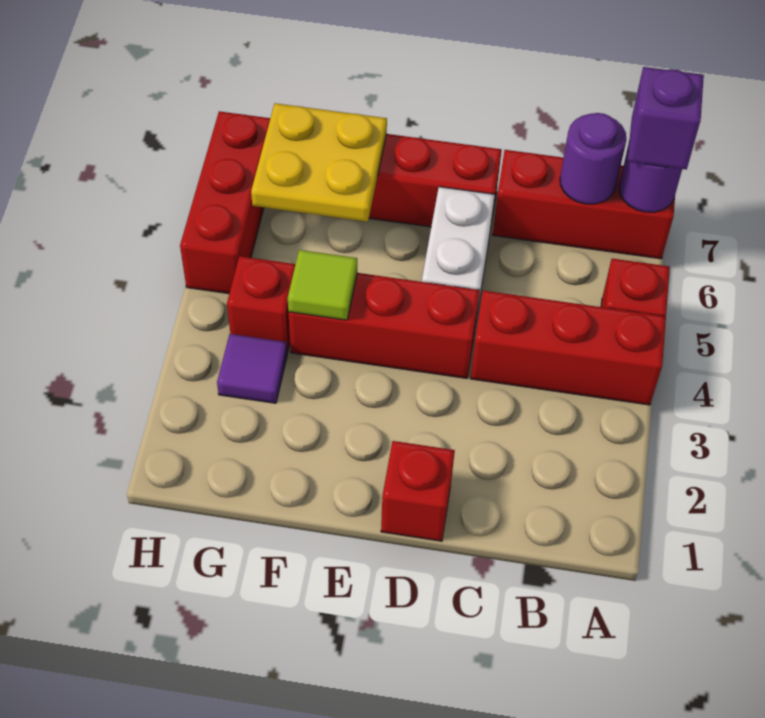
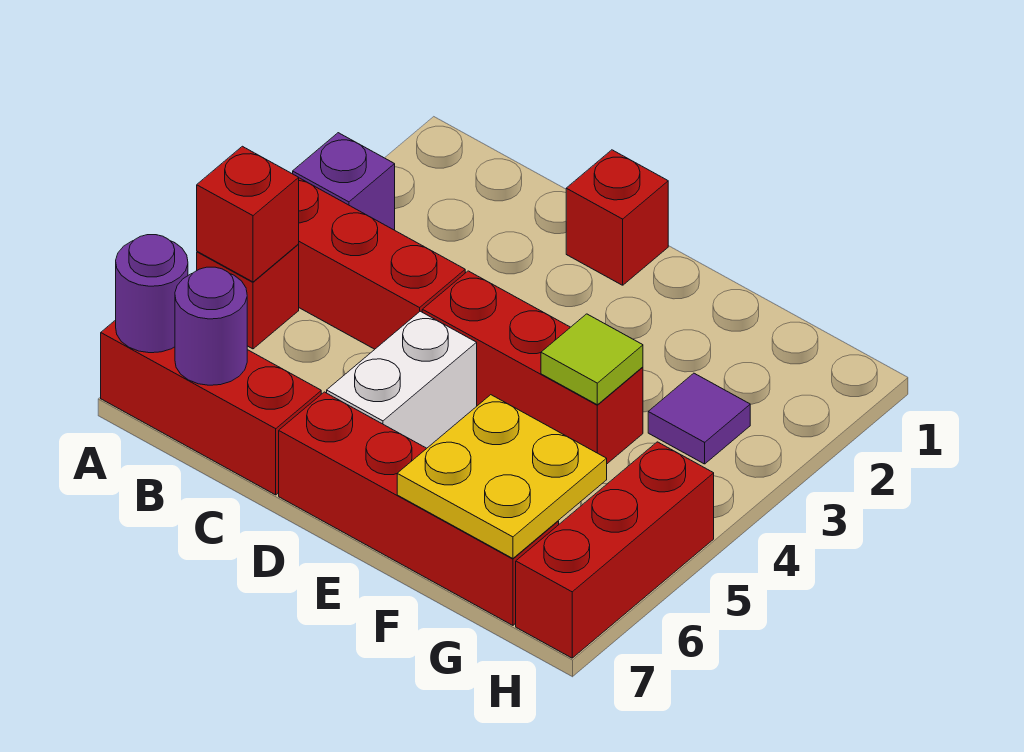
purple 1x1 brick [628,67,704,170] -> purple 1x1 brick moved to [293,133,395,230]
red 1x1 brick [227,256,295,352] -> red 1x1 brick moved to [197,146,299,282]

